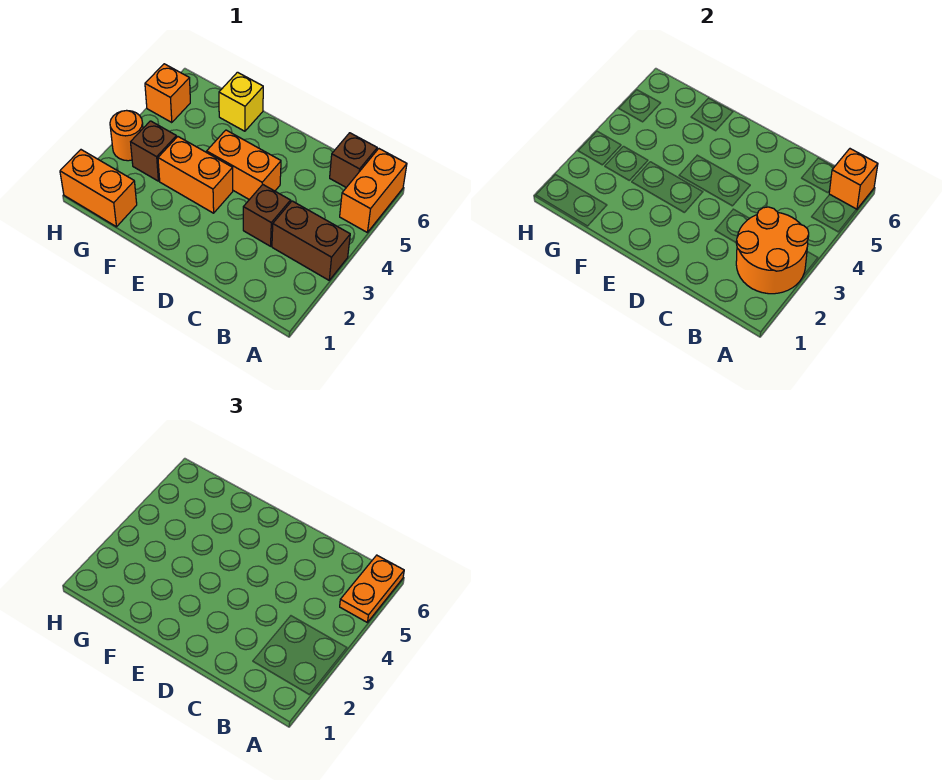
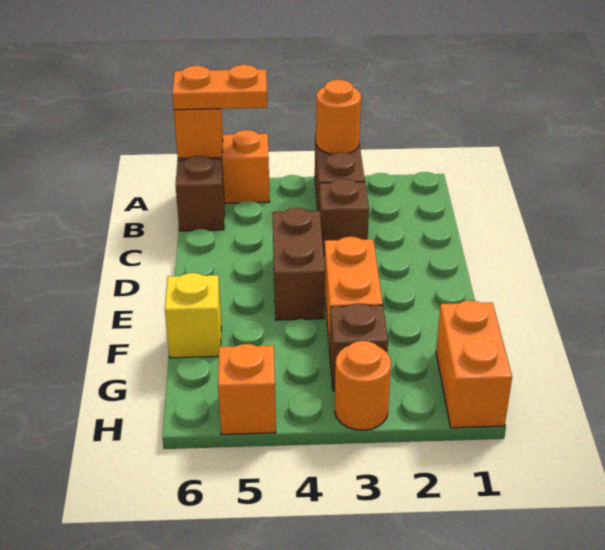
orange 2x2 round brick [736,207,809,294] -> orange 1x1 round brick [316,80,361,154]
orange 1x2 brick [207,130,281,200] -> brown 1x2 brick [272,208,325,320]

